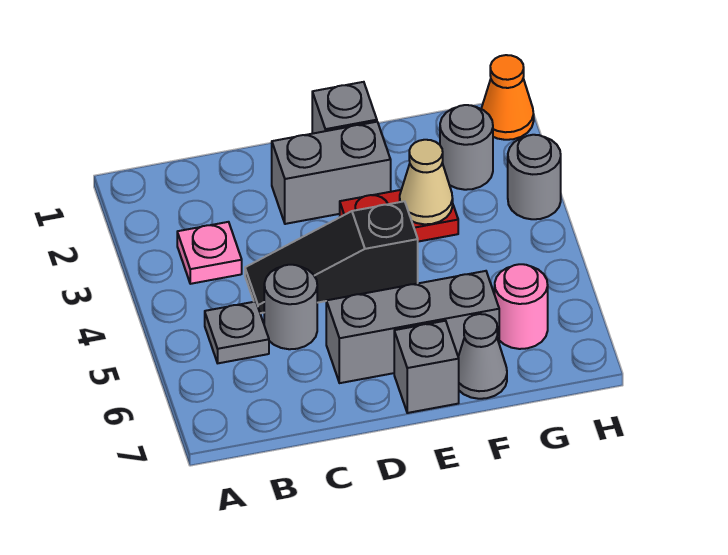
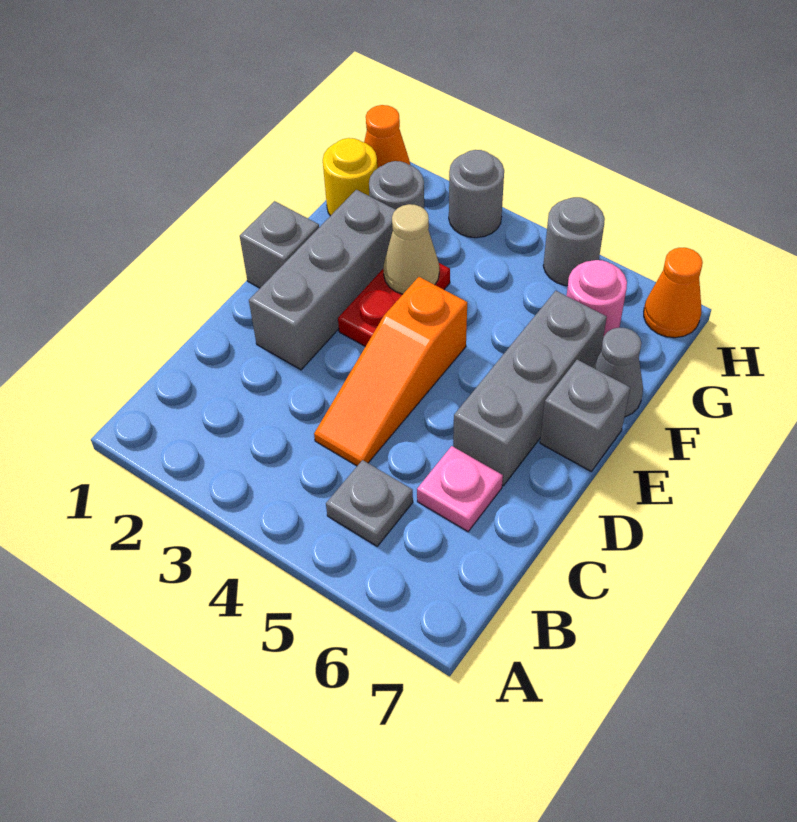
pink 1x1 plate [177,222,242,284] -> pink 1x1 plate moved to [417,446,503,532]
black 1x3 slope [245,201,418,313] -> orange 1x3 slope [314,277,467,466]
grey 1x1 round brick [264,265,317,349] -> grey 1x1 round brick moved to [543,197,605,286]
grey 1x2 brick [272,122,391,224] -> grey 1x3 brick [249,190,396,370]
none -> yellow 1x1 round brick [323,138,377,216]
none -> orange 1x1 cone [644,248,703,338]

